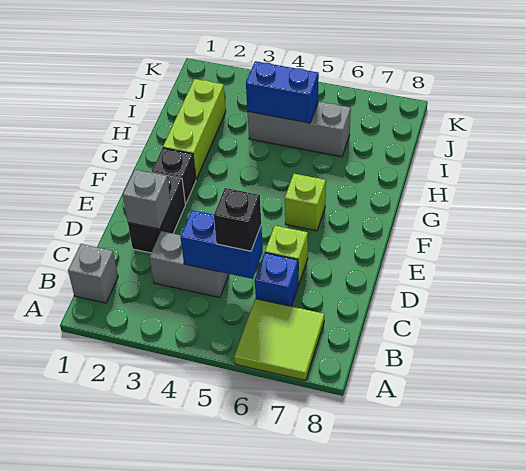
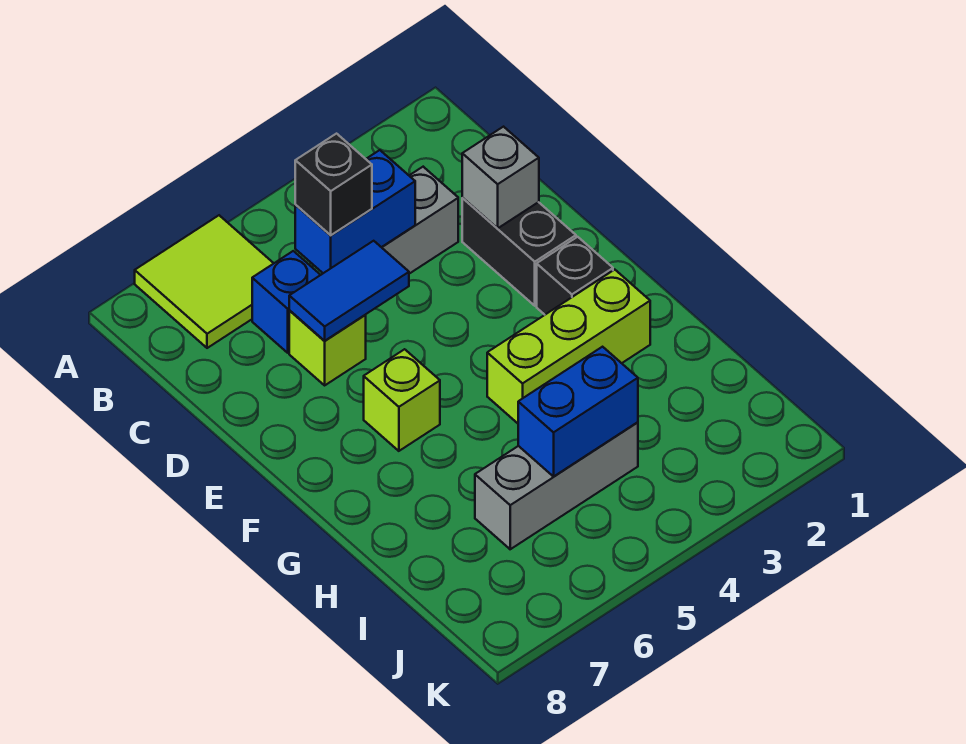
grey 1x1 brick [68,244,118,303] -> none
none -> blue 1x2 tile [289,241,409,341]
lime 1x3 brick [163,79,226,179] -> lime 1x3 brick turned to [487,270,650,423]

